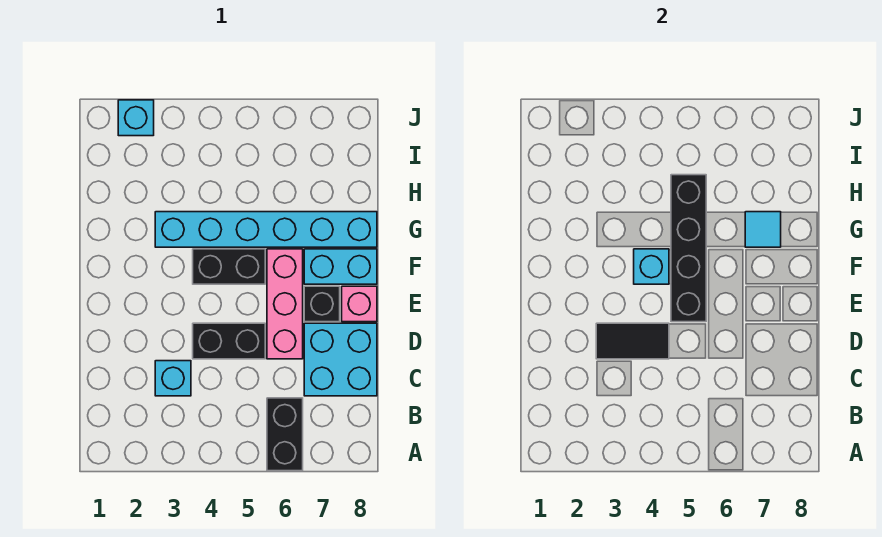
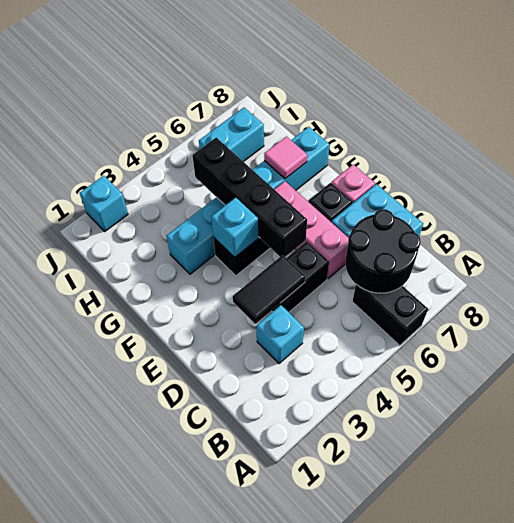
none -> black 2x2 round brick [345,209,421,293]
cyan 1x2 brick [304,249,377,284] -> cyan 1x2 brick moved to [199,108,264,162]
cyan 1x1 tile [745,212,781,247] -> pink 1x1 tile [264,136,308,179]

